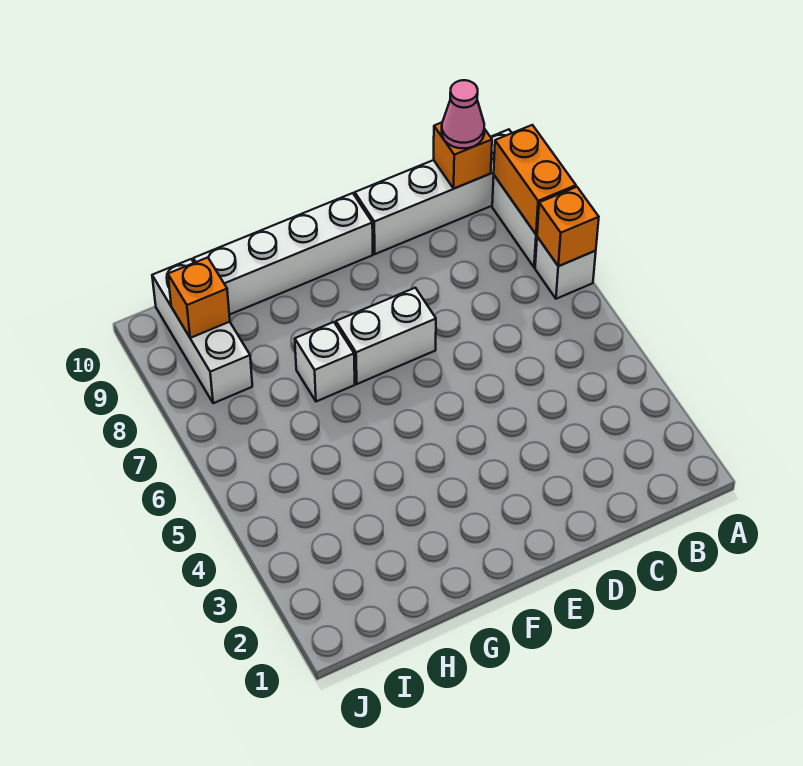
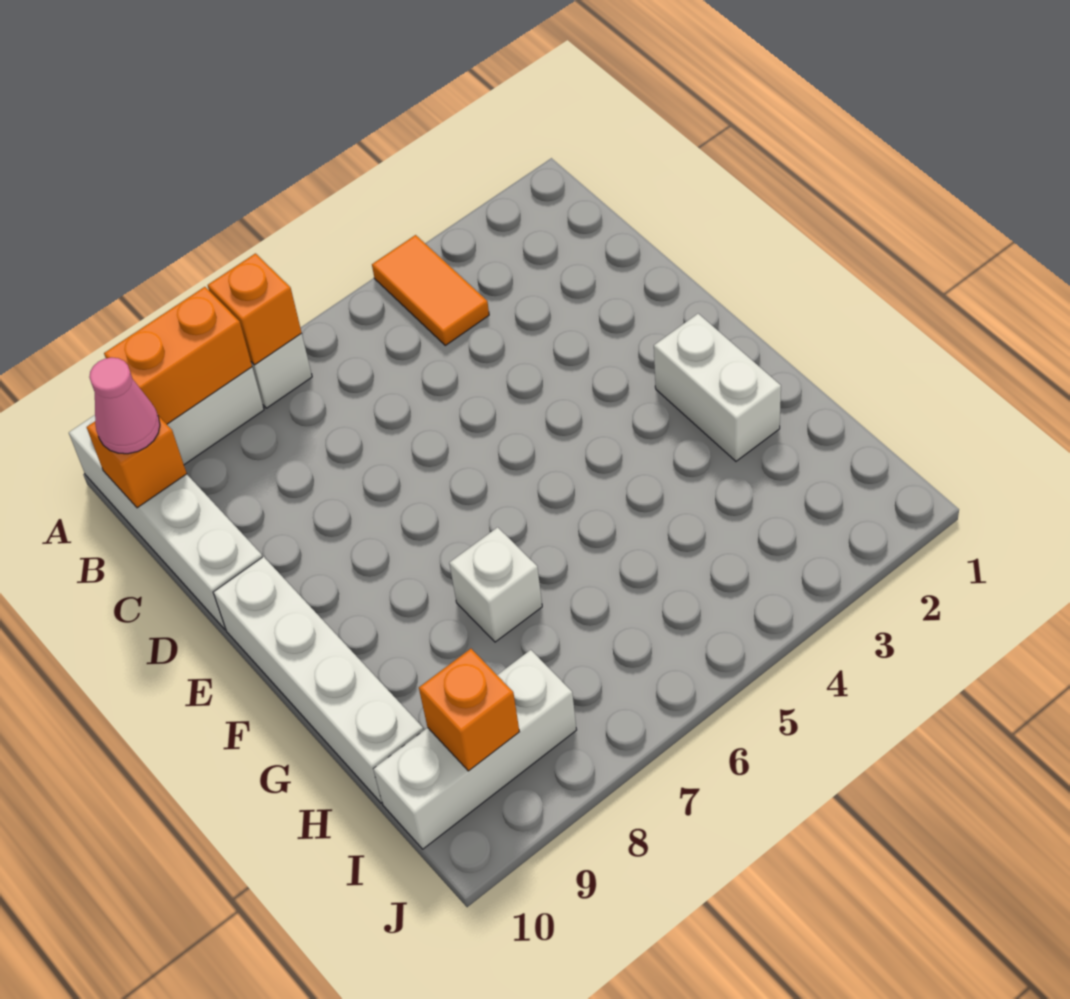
none -> orange 1x2 tile [372,235,489,345]
white 1x2 brick [336,288,436,384] -> white 1x2 brick moved to [654,314,781,461]

